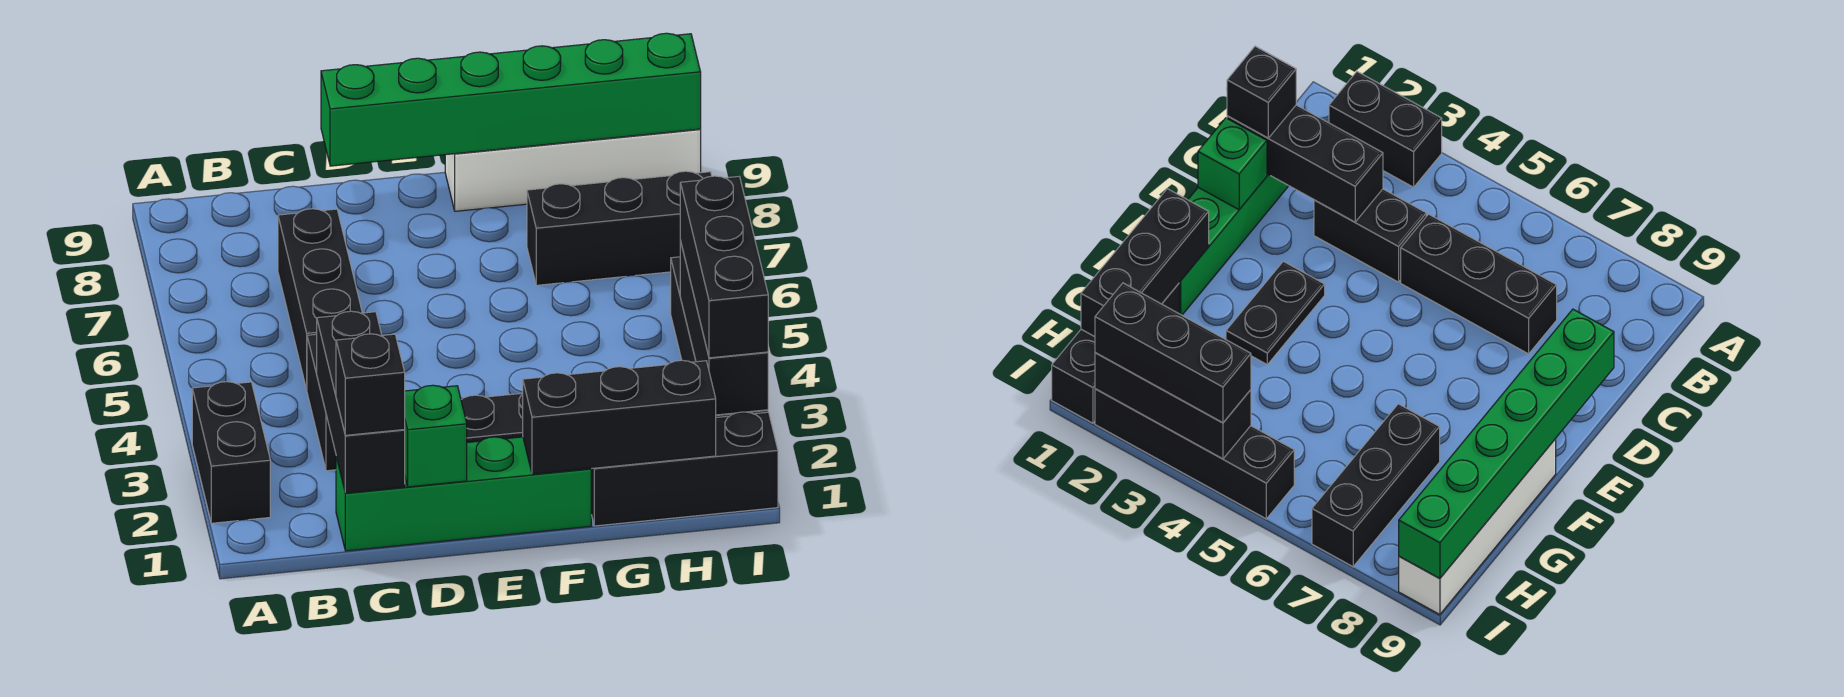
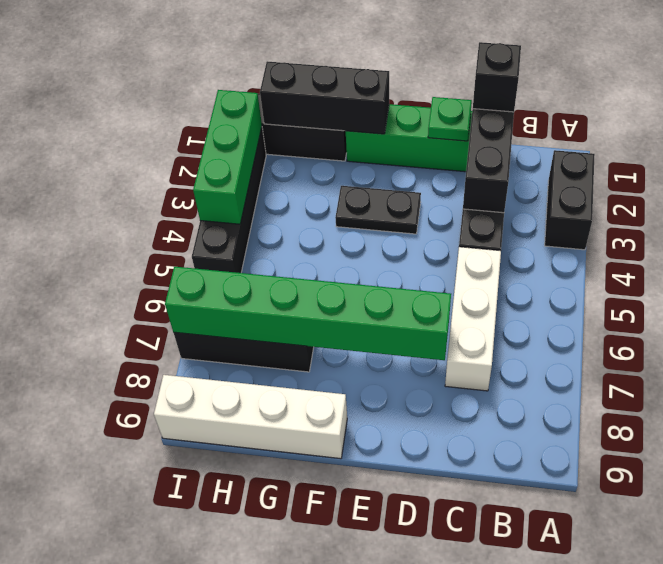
black 1x3 brick [278,209,362,390] -> white 1x3 brick [445,247,501,391]
green 1x1 brick [405,385,467,487] -> green 1x1 plate [428,97,472,141]
green 1x6 brick [321,33,701,166] -> green 1x6 brick moved to [165,267,451,360]
black 1x3 brick [680,241,768,415] -> green 1x3 brick [193,90,262,224]
black 1x3 brick [680,176,768,358] -> none

